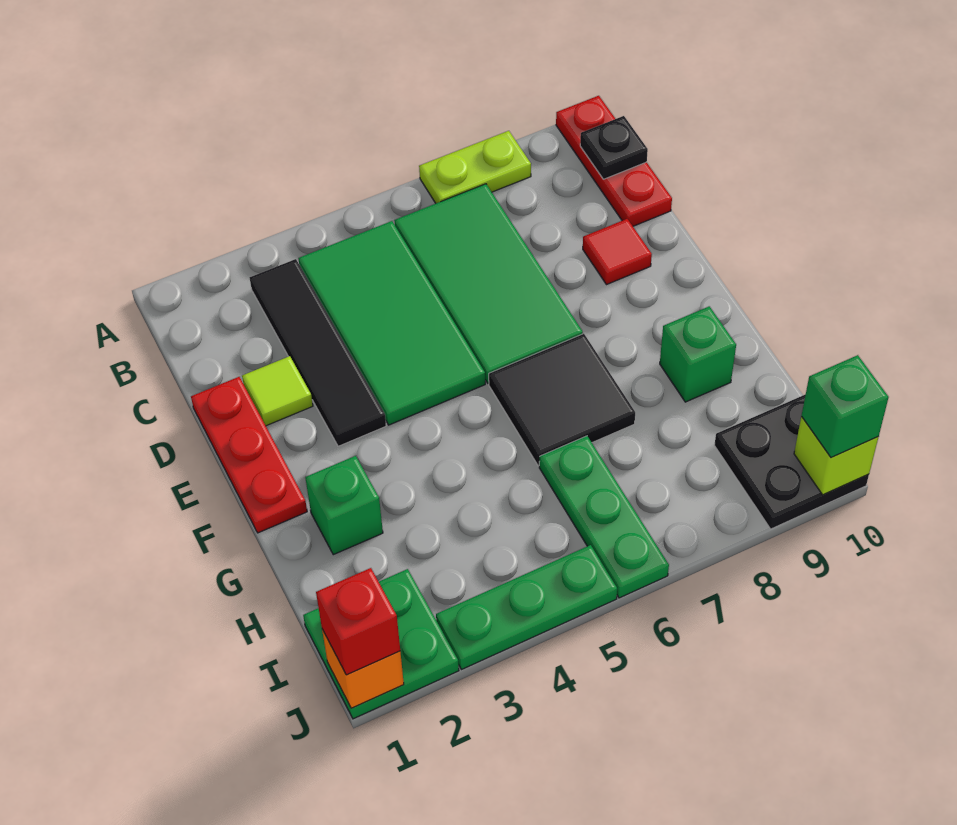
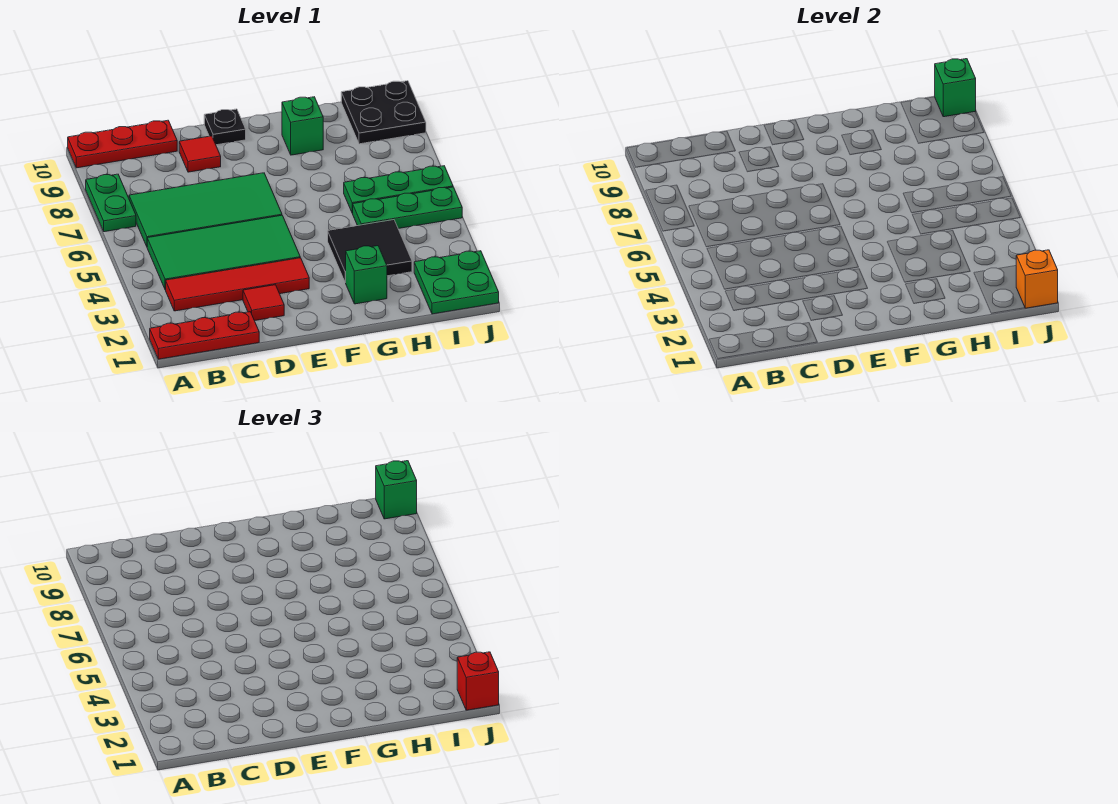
lime 1x2 plate [419,131,531,203] -> green 1x2 plate [86,174,136,232]
black 1x4 tile [249,259,386,446] -> red 1x4 tile [166,258,309,311]
black 1x1 plate [580,116,648,179] -> black 1x1 plate moved to [204,109,246,145]
red 1x3 plate [191,377,307,533] -> red 1x3 plate moved to [150,312,259,359]
lime 1x1 tile [242,356,313,426] -> red 1x1 tile [243,285,284,321]
black 2x2 tile [489,334,635,466] -> black 2x2 tile moved to [328,220,412,282]
green 1x3 plate [436,545,617,670] -> green 1x3 plate turned to [353,187,462,229]
lime 1x1 brick [794,417,878,495] -> green 1x1 brick [935,59,976,117]

